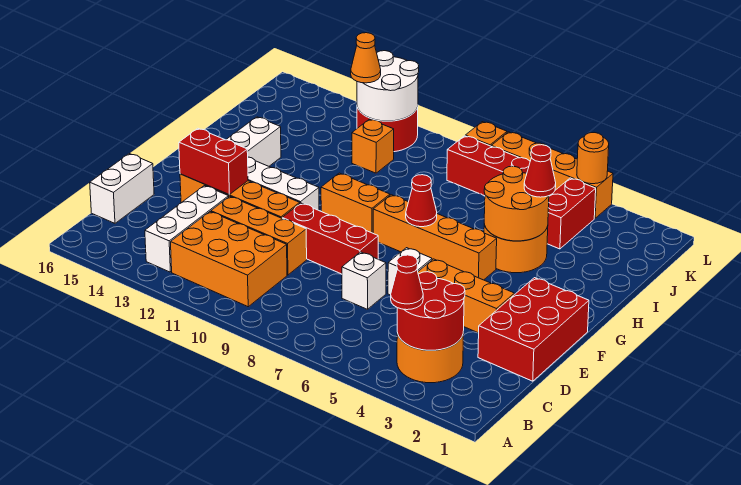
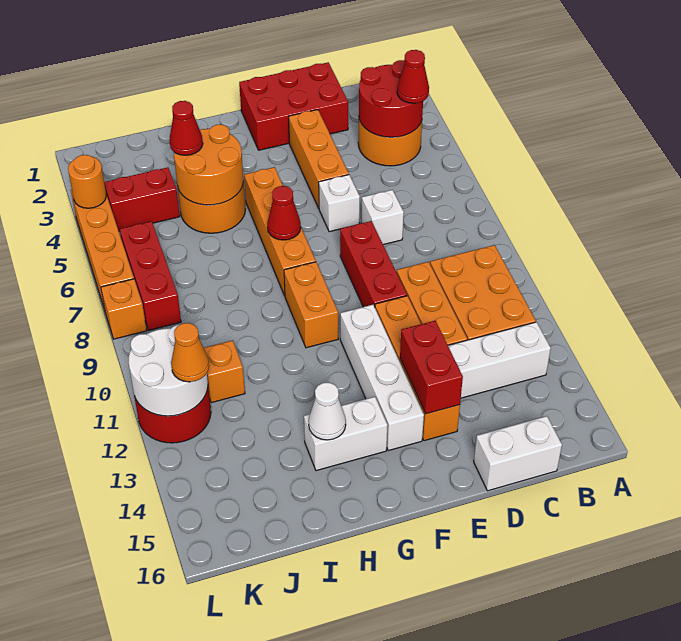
none -> white 1x1 cone [309,383,346,440]

